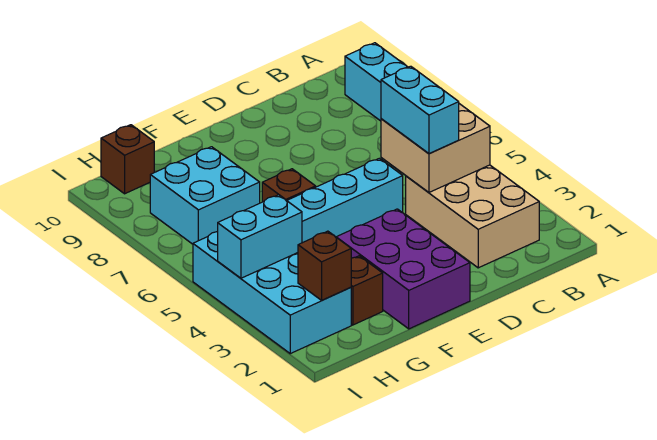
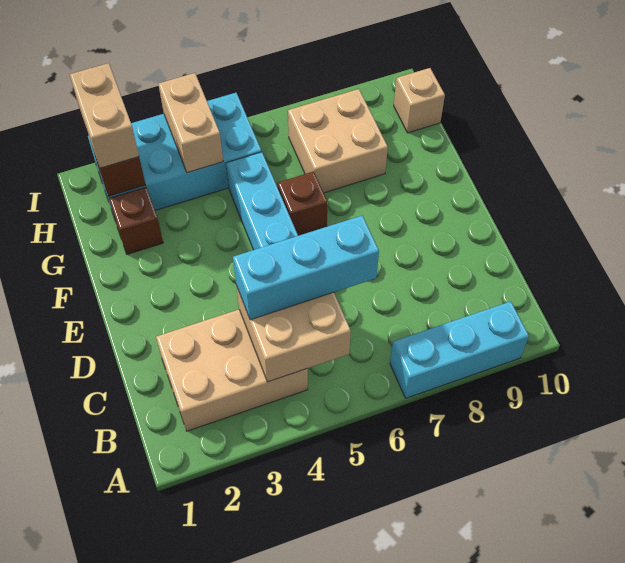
cyan 1x2 brick [381,66,459,154] -> cyan 1x3 brick [233,216,379,320]
purple 2x3 brick [337,209,470,329] -> none
cyan 2x2 brick [150,147,260,244] -> tan 2x2 brick [288,89,388,193]
none -> tan 1x2 brick [70,63,139,168]
cyan 1x2 brick [218,195,302,278] -> tan 1x2 brick [158,73,223,173]
brown 1x1 brick [101,125,154,194] -> tan 1x1 brick [394,68,445,133]

